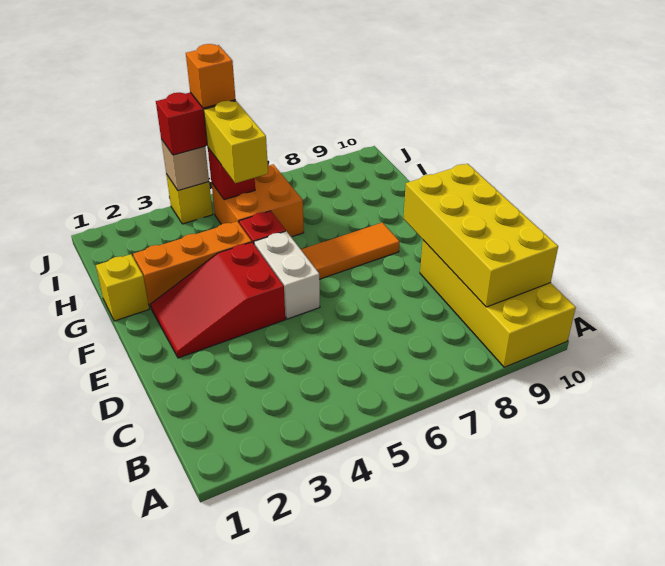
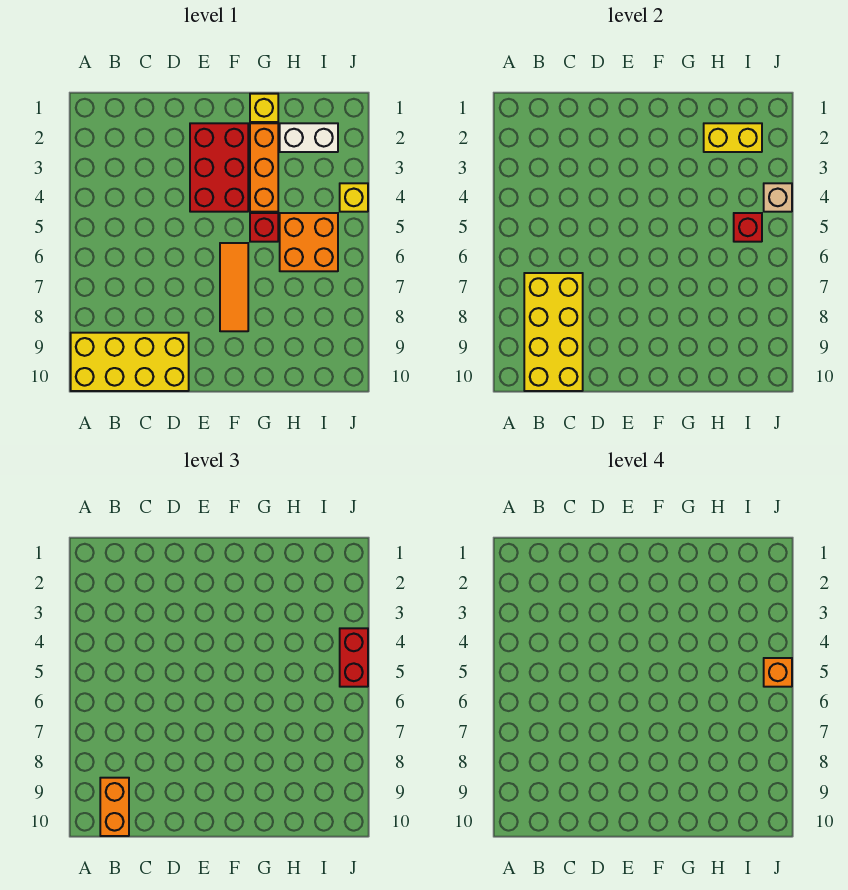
yellow 2x4 brick [403,164,558,307] -> yellow 2x4 brick turned to [524,273,583,391]
none -> orange 1x2 brick [100,778,129,836]
red 2x3 slope [151,242,285,358] -> red 2x3 brick [190,123,248,212]
white 1x2 brick [254,231,320,319] -> white 1x2 brick moved to [280,123,338,152]
yellow 1x2 brick [204,101,268,183] -> yellow 1x2 brick moved to [704,123,762,152]

